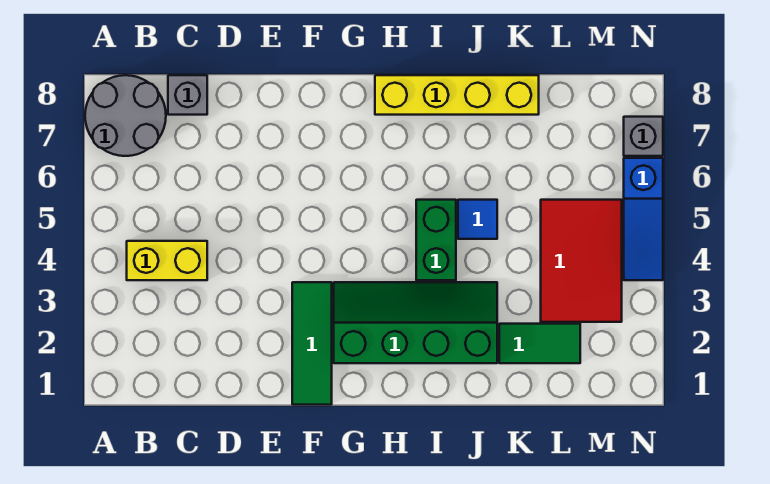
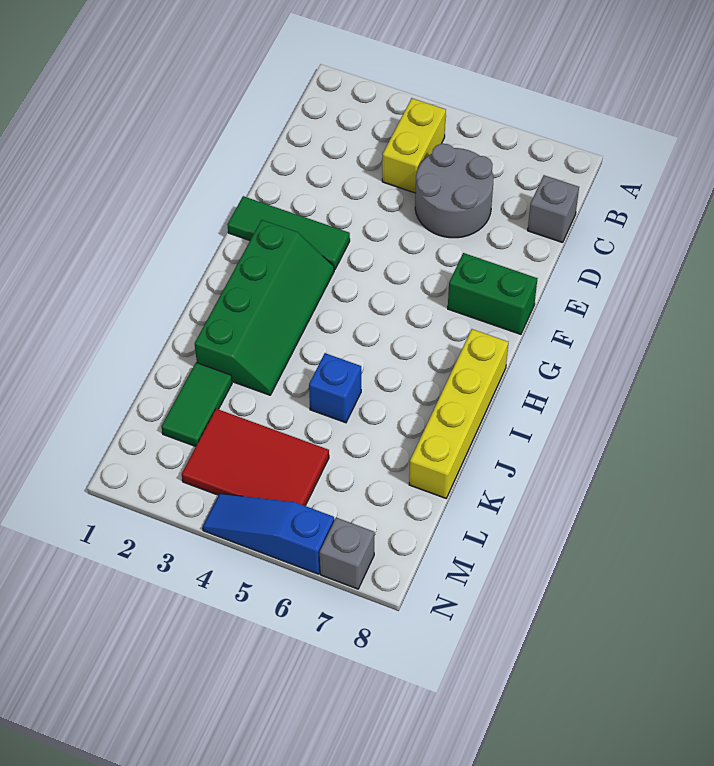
grey 2x2 round brick [85,75,166,156] -> grey 2x2 round brick moved to [415,144,493,238]
green 1x2 brick [416,200,456,280] -> green 1x2 brick moved to [448,253,537,334]
blue 1x1 tile [458,200,497,239] -> blue 1x1 brick [309,353,361,423]

